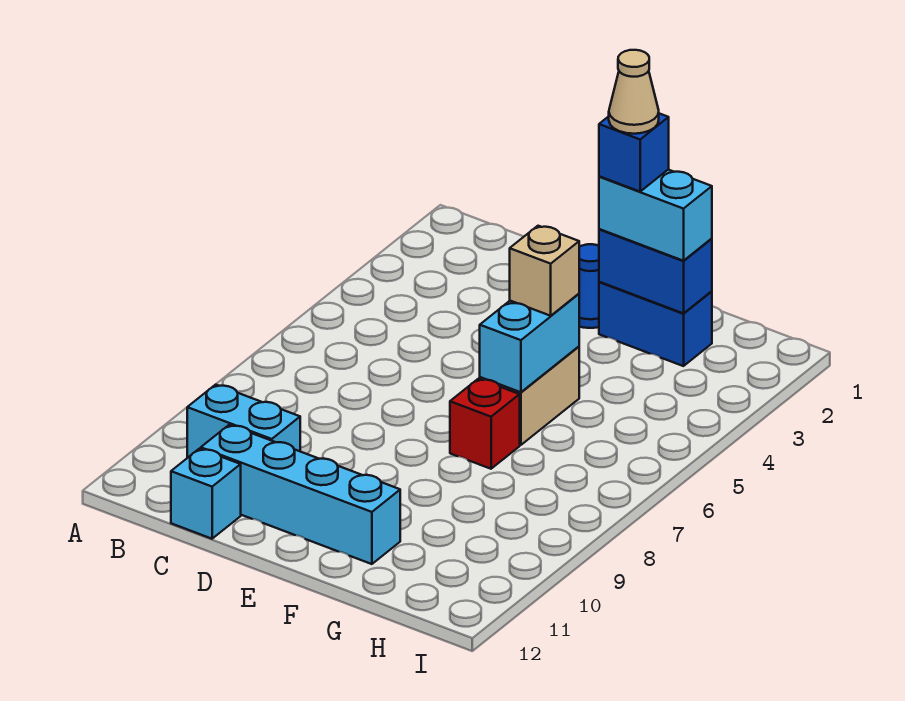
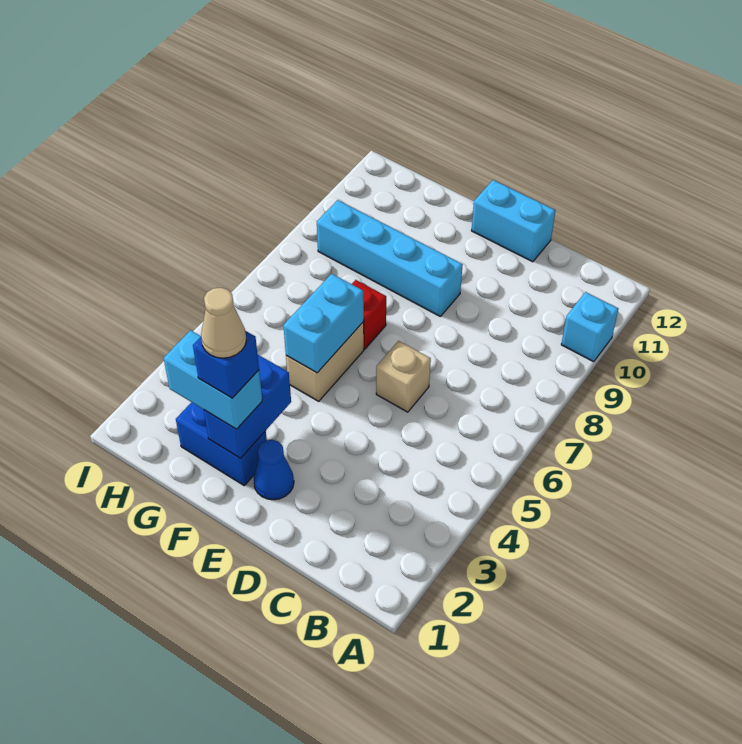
cyan 1x2 brick [187,385,300,458] -> cyan 1x2 brick moved to [472,180,555,262]
cyan 1x4 brick [201,425,400,564] -> cyan 1x4 brick moved to [317,200,463,316]
cyan 1x1 brick [171,449,241,539] -> cyan 1x1 brick moved to [561,292,618,362]
blue 1x2 brick [599,229,712,313] -> blue 1x2 brick turned to [204,354,291,458]
tan 1x1 brick [510,226,579,316] -> tan 1x1 brick moved to [376,341,431,412]

